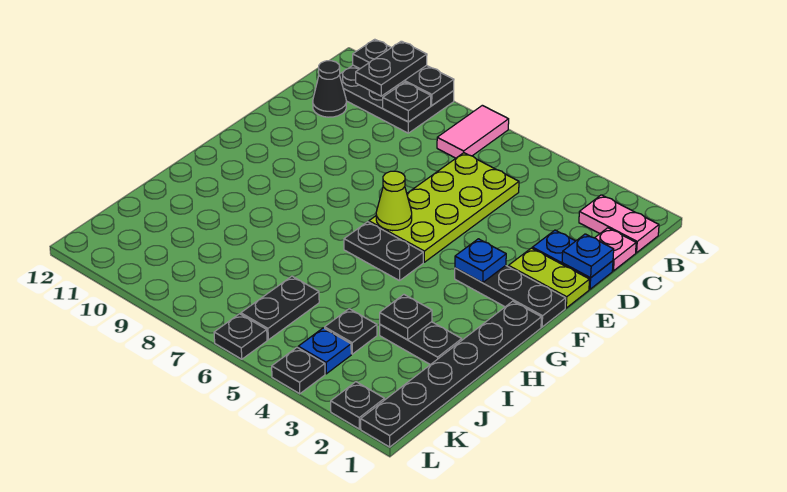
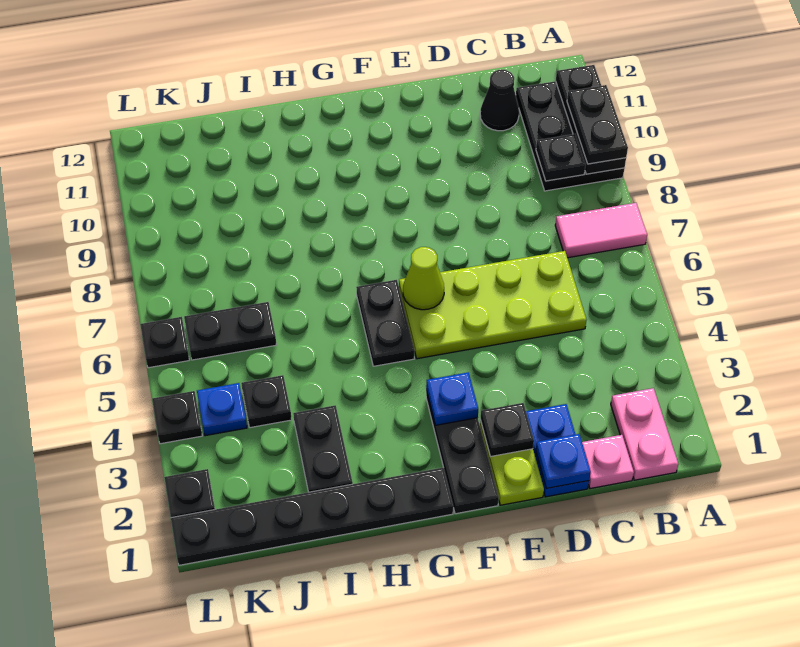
black 1x2 plate [356,41,427,96] -> black 1x2 plate turned to [567,85,628,164]
black 1x1 plate [380,295,432,340] -> black 1x1 plate moved to [480,403,534,457]

